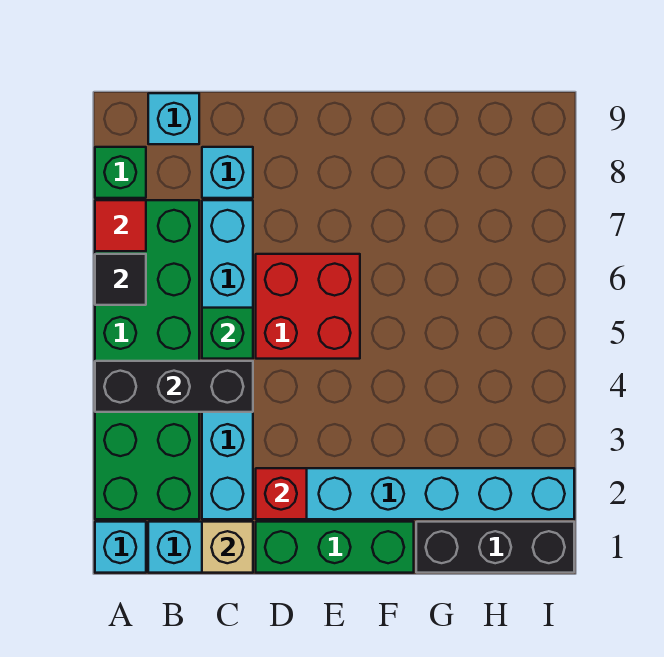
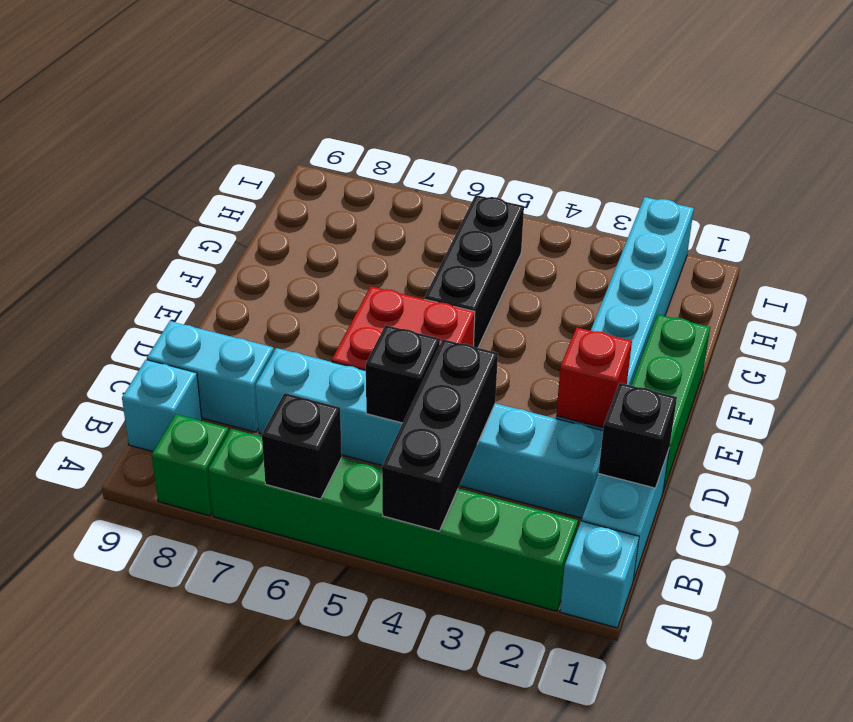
green 2x6 brick [95,200,199,519] -> green 1x6 brick [208,429,578,611]
black 1x1 tile [95,254,146,305] -> black 1x1 brick [262,393,342,499]
red 1x1 tile [95,200,146,251] -> none
tan 1x1 brick [202,522,253,573] -> black 1x1 brick [598,383,677,488]
green 1x1 brick [202,308,253,359] -> black 1x1 brick [366,325,440,423]
cyan 1x1 brick [202,147,253,198] -> cyan 1x2 brick [147,321,274,432]
black 1x3 brick [416,522,574,573] -> black 1x3 brick moved to [424,195,524,348]

